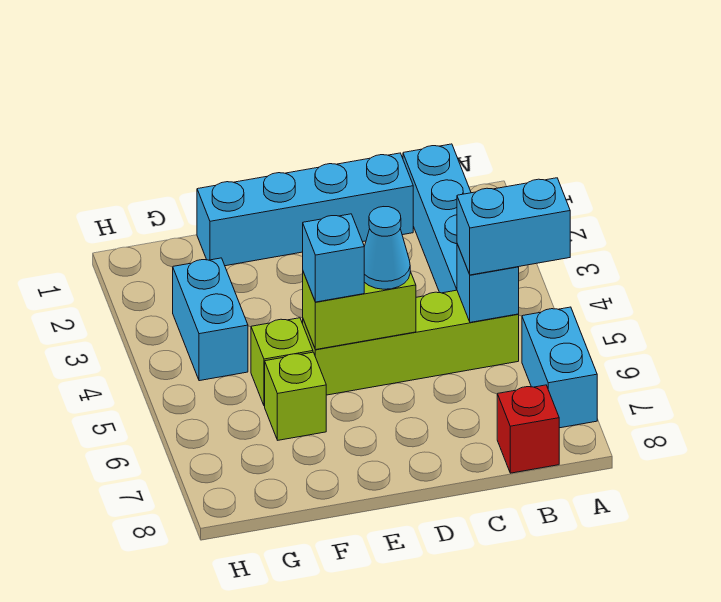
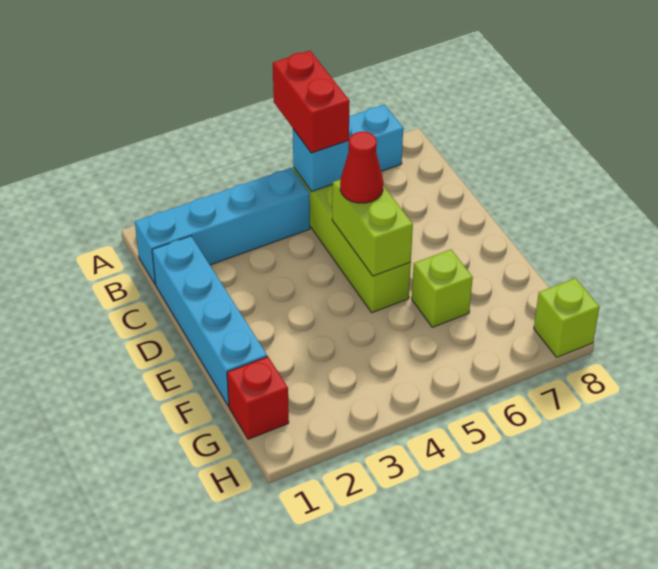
cyan 1x2 brick [457,178,570,275] -> red 1x2 brick [273,51,350,153]
red 1x1 brick [497,385,559,473] -> red 1x1 brick moved to [227,356,289,439]
cyan 1x1 cone [364,207,410,289] -> red 1x1 cone [340,132,383,203]
cyan 1x1 brick [303,214,364,302] -> none
lime 1x1 brick [251,318,313,406] -> lime 1x1 brick moved to [534,278,599,357]
cyan 1x2 brick [173,258,248,381] -> none

